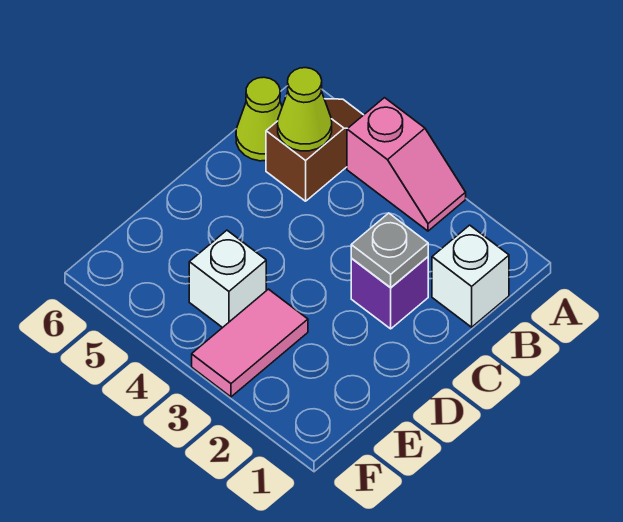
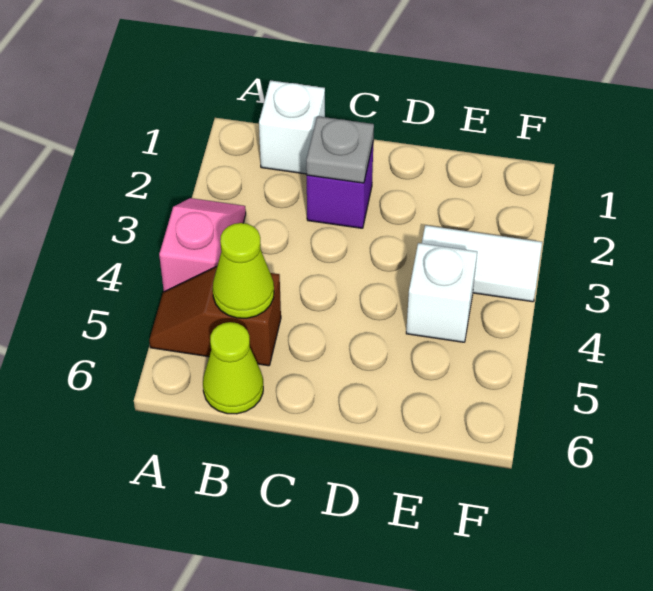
pink 1x2 tile [192,289,308,397] -> white 1x2 tile [422,225,542,302]

